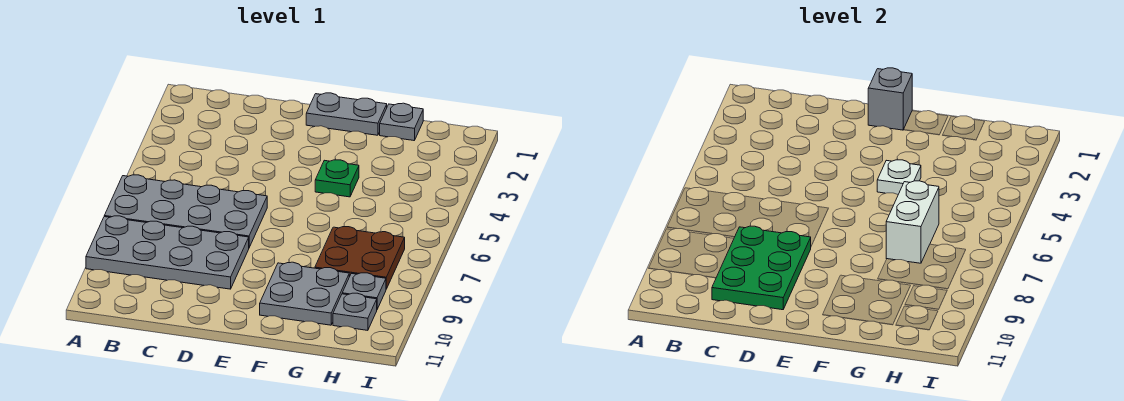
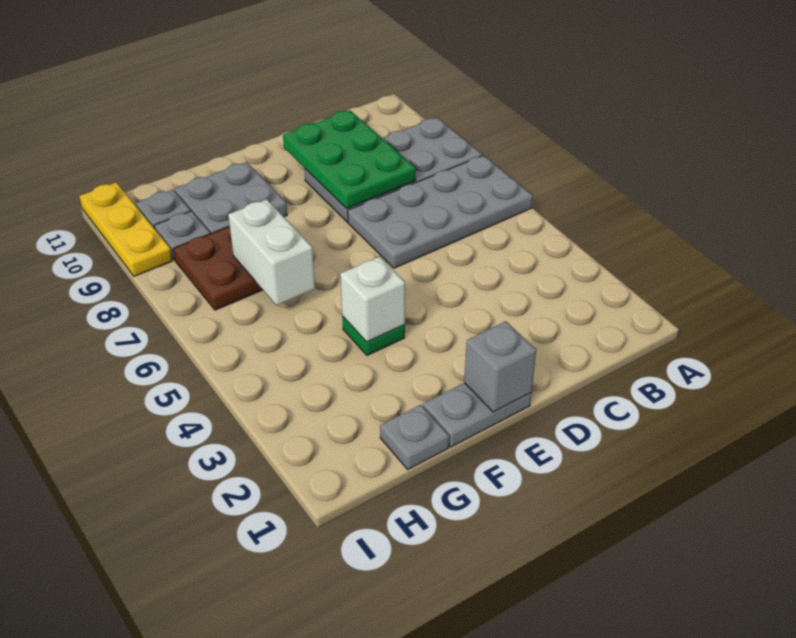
white 1x1 plate [877,160,921,194] -> white 1x1 brick [340,257,405,342]
none -> yellow 1x3 plate [79,182,172,276]

